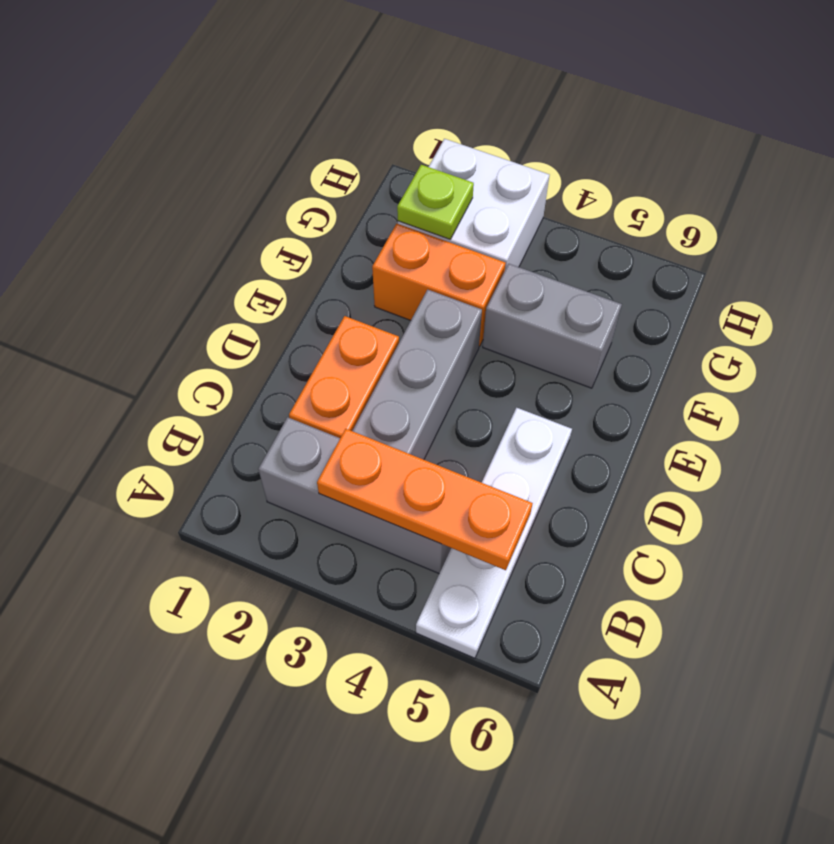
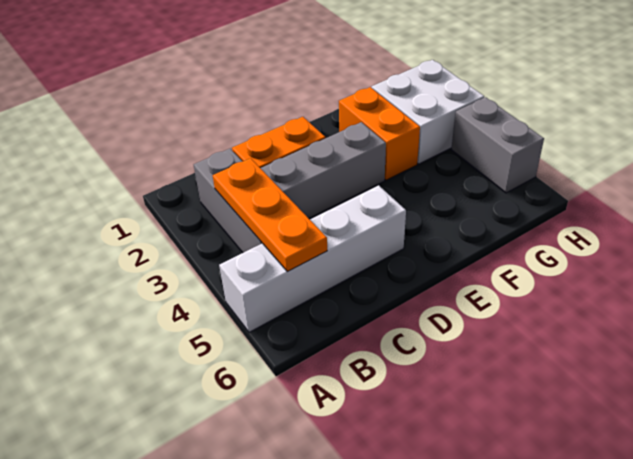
white 1x4 plate [416,408,572,658] -> white 1x4 brick [219,185,406,332]
grey 1x2 brick [483,264,622,388] -> grey 1x2 brick moved to [451,97,544,193]
lime 1x1 plate [397,165,474,239] -> none

